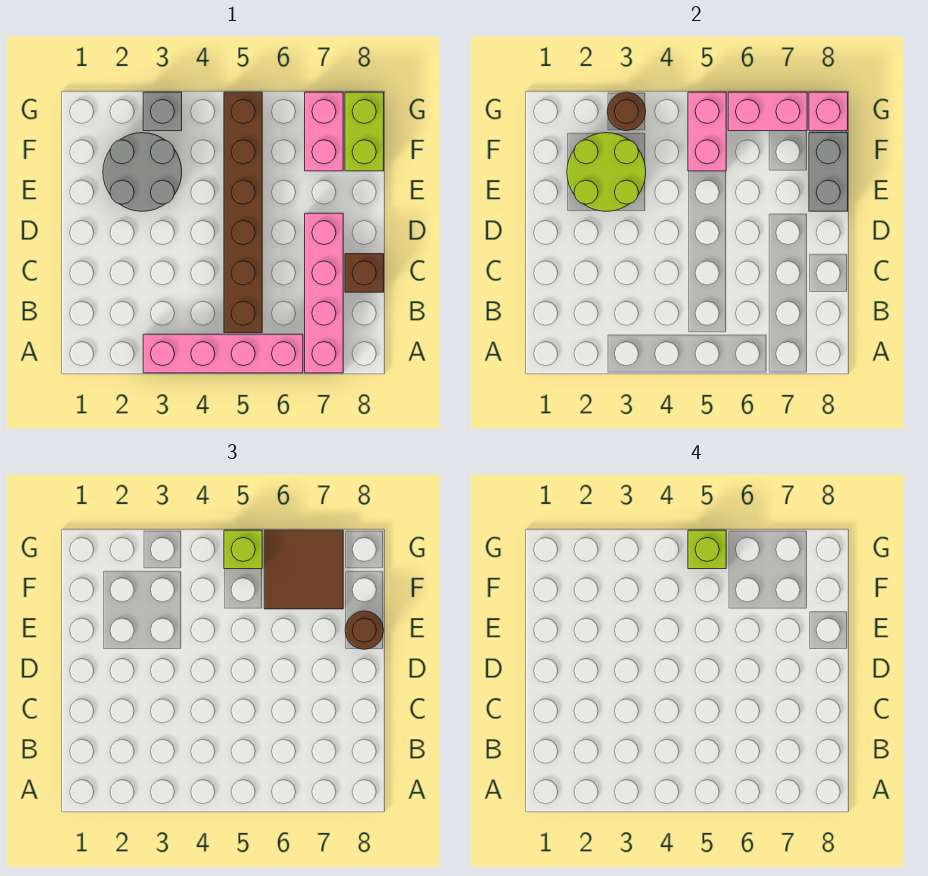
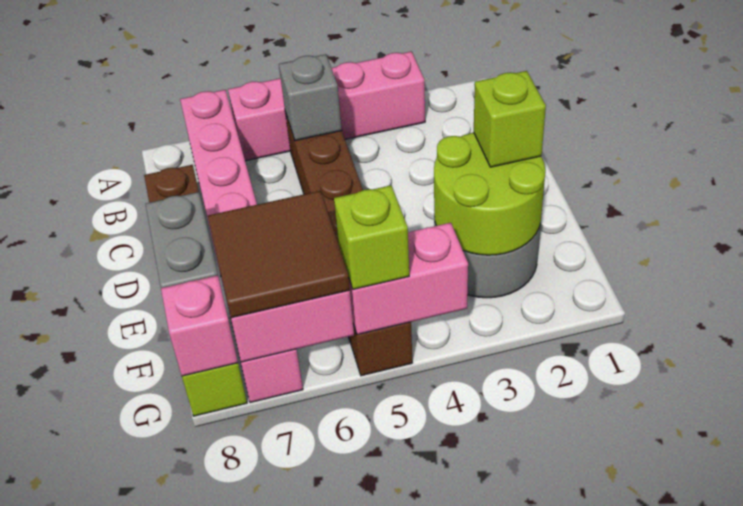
brown 1x1 round brick [345,611,384,649] -> none
pink 1x2 brick [688,92,726,171] -> pink 1x2 brick turned to [349,223,468,335]
grey 1x1 brick [143,92,182,131] -> grey 1x1 brick moved to [279,54,342,141]
brown 1x1 round brick [607,92,646,131] -> none
lime 1x1 brick [688,530,726,569] -> lime 1x1 brick moved to [474,71,546,167]

